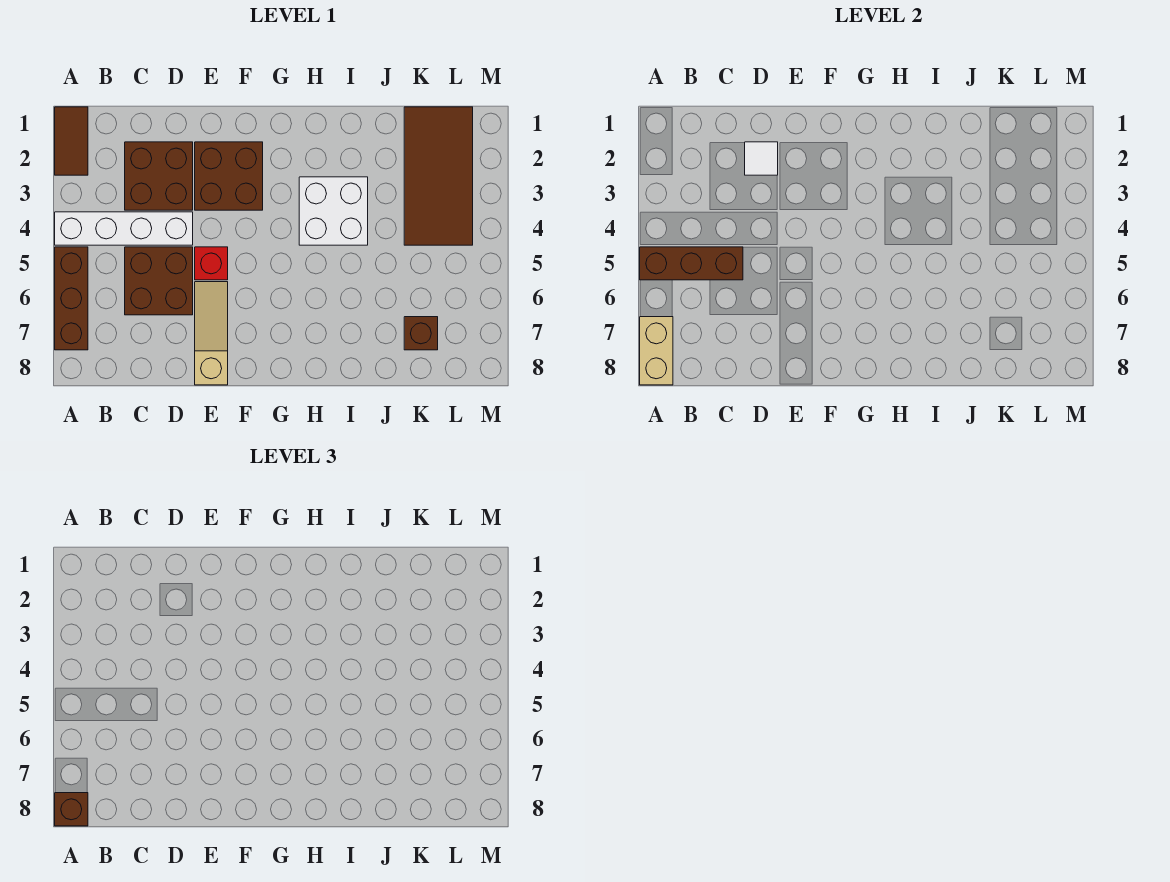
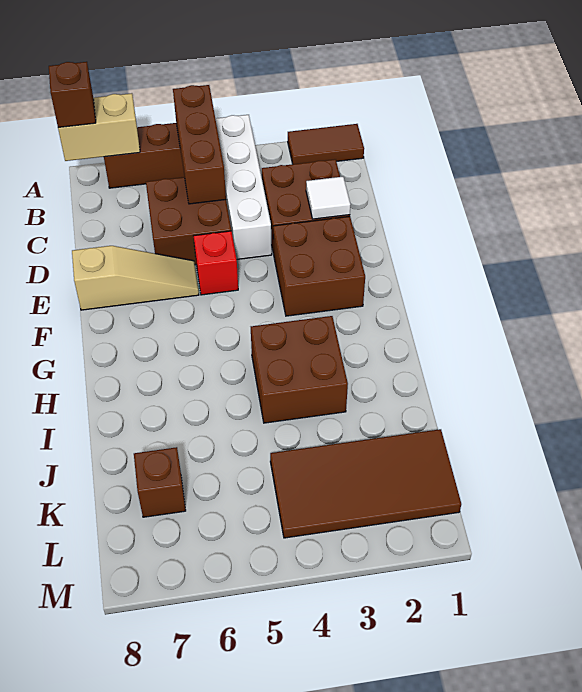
white 2x2 brick [299,177,368,245] -> brown 2x2 brick [251,316,348,423]

